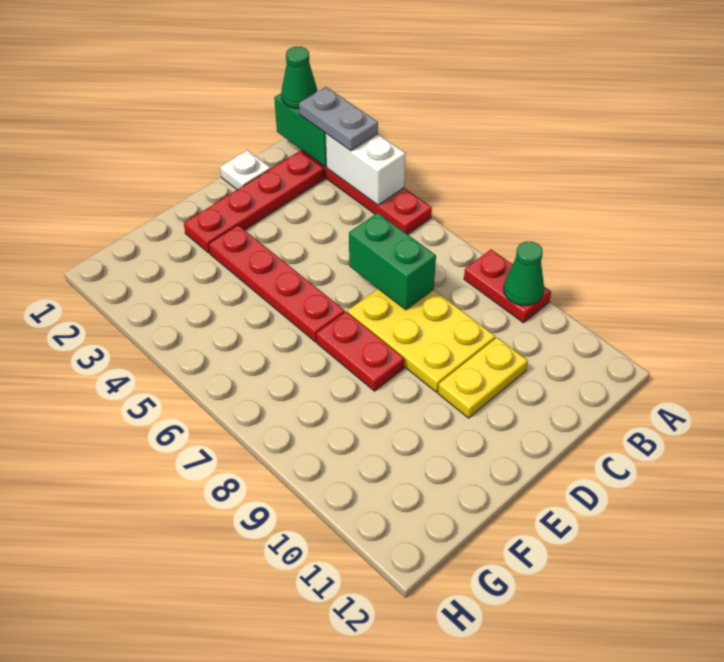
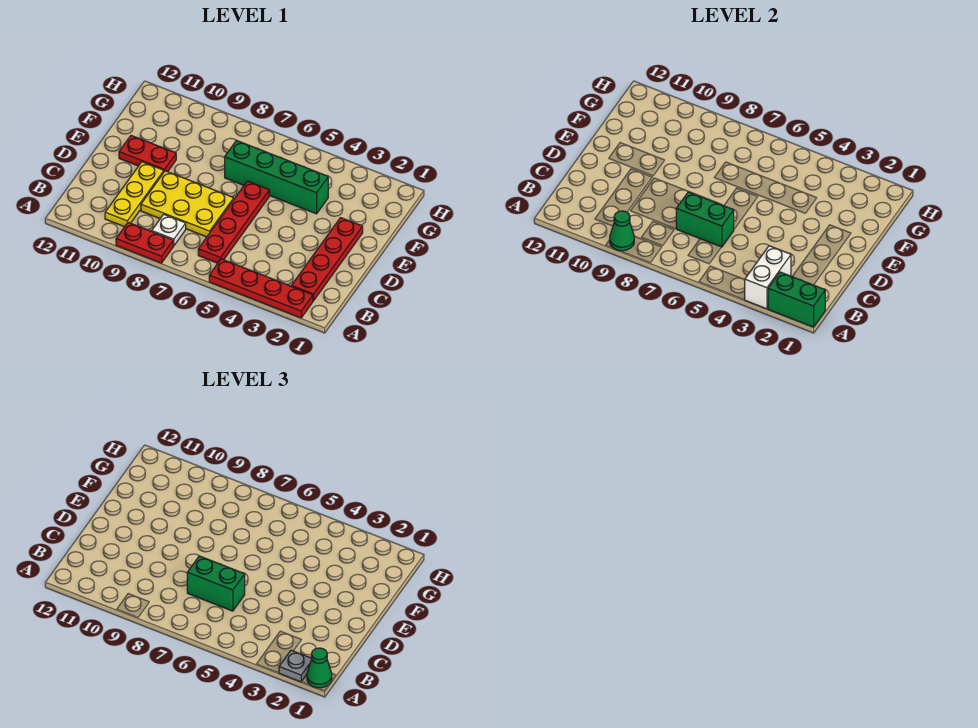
grey 1x2 plate [299,87,378,151] -> grey 1x1 plate [279,650,312,682]
white 1x2 brick [326,134,406,205] -> white 1x2 brick turned to [745,246,791,309]
white 1x1 plate [220,150,271,190] -> white 1x1 plate moved to [152,214,186,246]
none -> green 1x2 brick [187,556,245,611]
yellow 1x2 plate [438,338,528,418] -> yellow 1x3 plate [105,162,164,227]
red 1x4 plate [209,225,345,342] -> red 1x4 plate turned to [198,181,269,263]
red 1x2 plate [316,312,404,391] -> red 1x2 plate moved to [119,136,176,172]
none -> green 1x4 brick [225,140,328,214]

